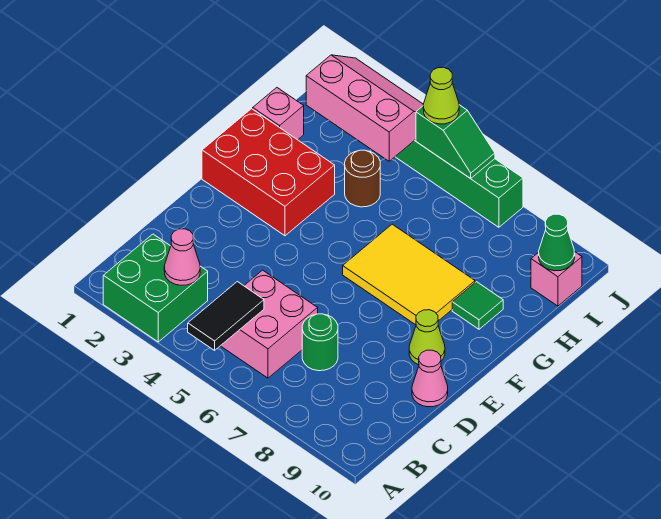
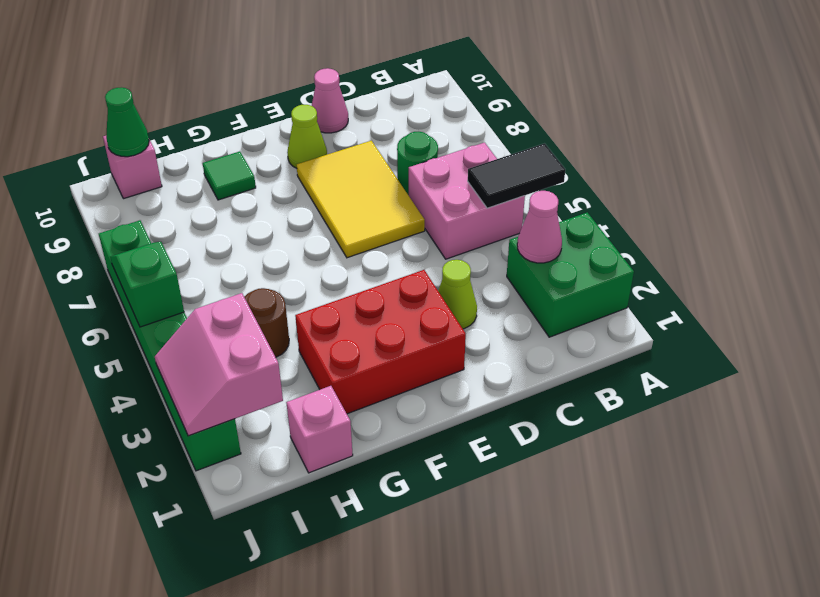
red 2x3 brick [202,109,335,236] -> red 2x3 brick turned to [295,270,466,414]
yellow 2x3 tile [343,224,475,325] -> yellow 2x3 tile moved to [297,141,425,258]
pink 2x3 slope [306,55,423,161] -> pink 2x2 slope [155,293,283,436]
lime 1x1 cone [423,67,459,124] -> lime 1x1 cone moved to [438,260,477,329]

